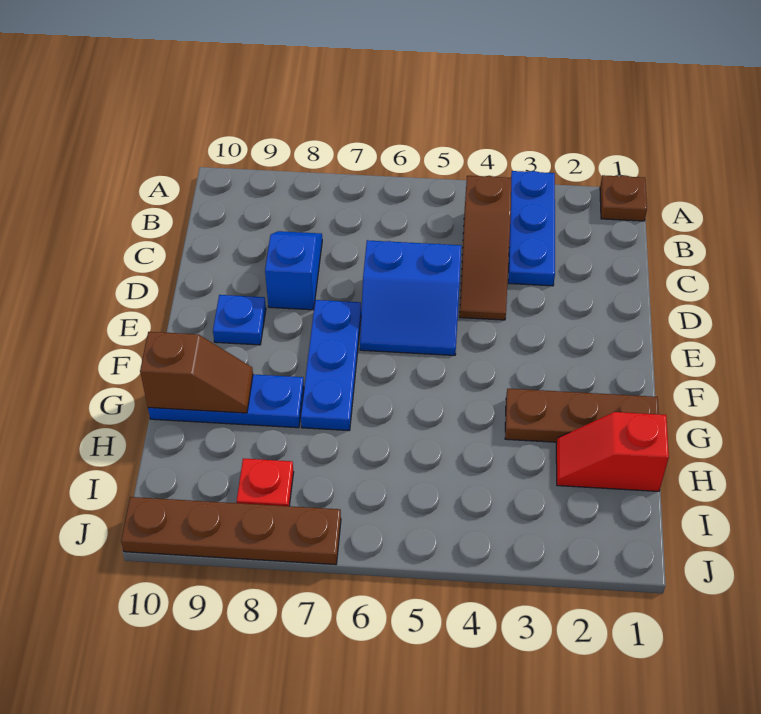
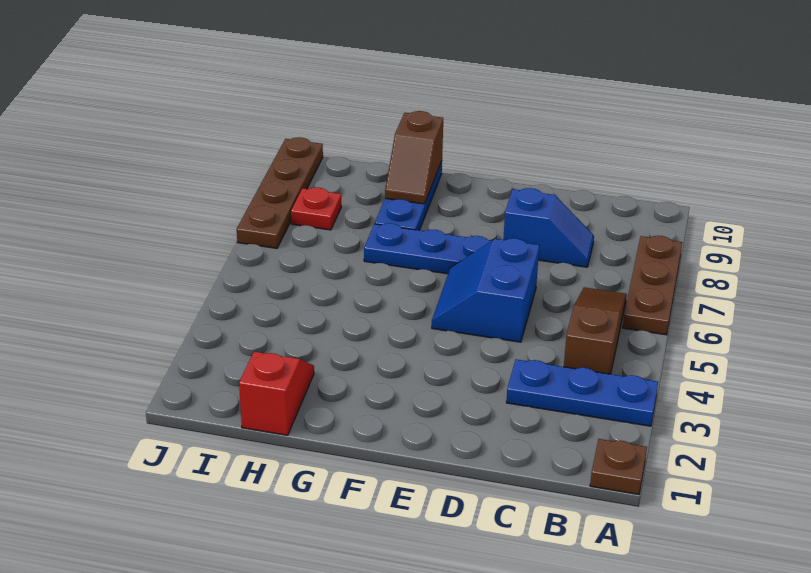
brown 1x3 slope [460,176,511,320] -> brown 1x3 slope turned to [564,287,627,374]
blue 1x1 plate [213,295,266,345] -> none
brown 1x3 plate [505,389,659,442] -> brown 1x3 plate moved to [623,236,682,335]

